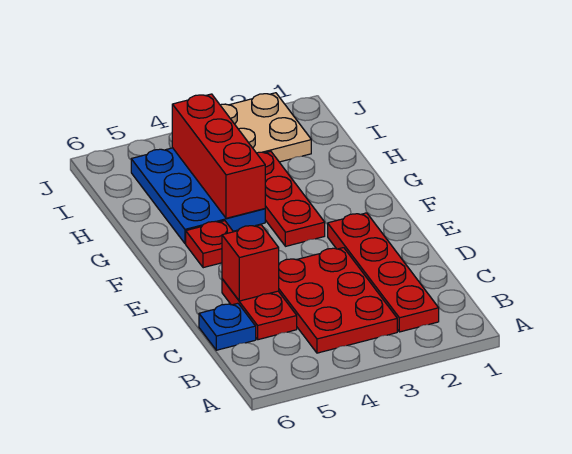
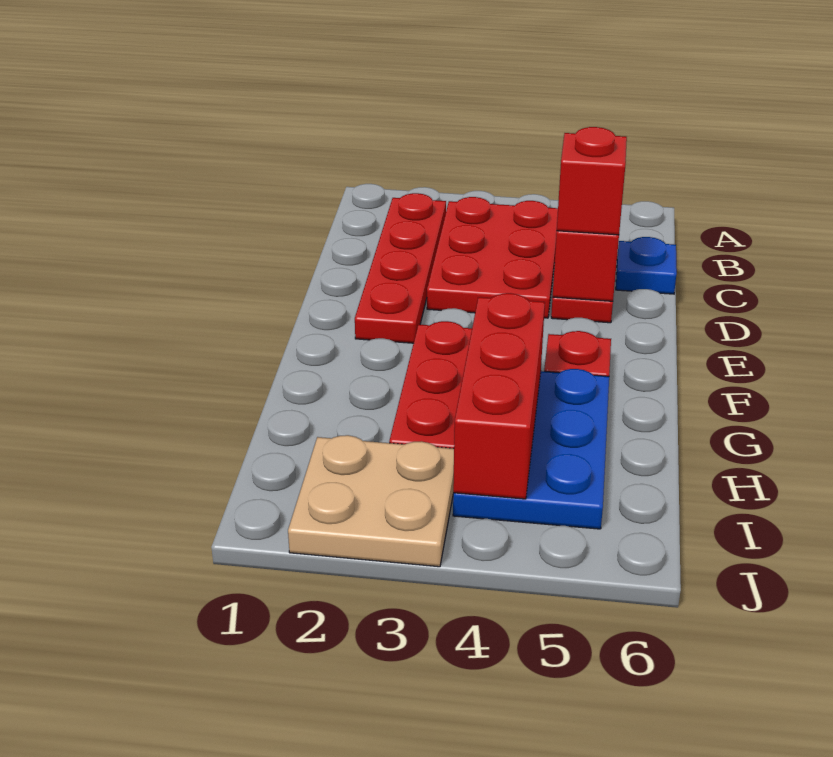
none -> red 1x1 brick [557,127,627,235]

